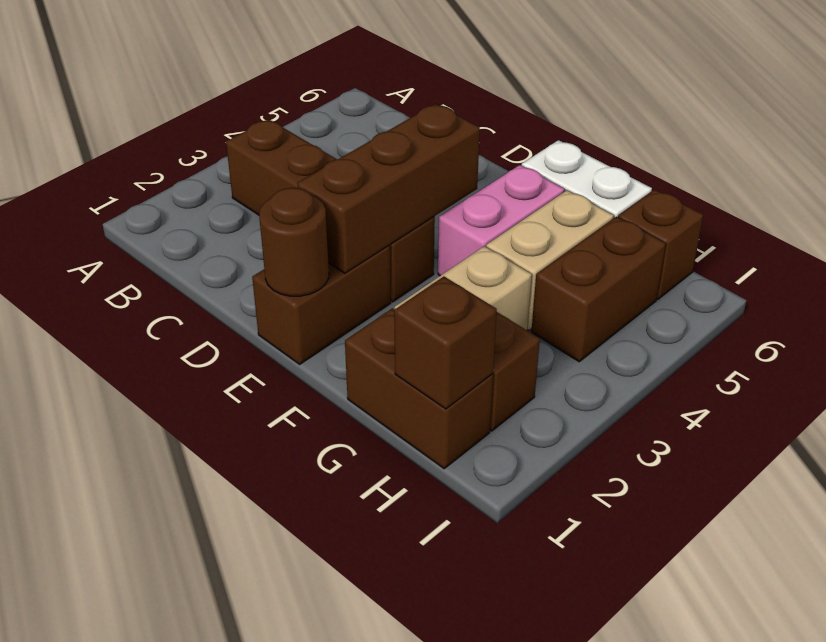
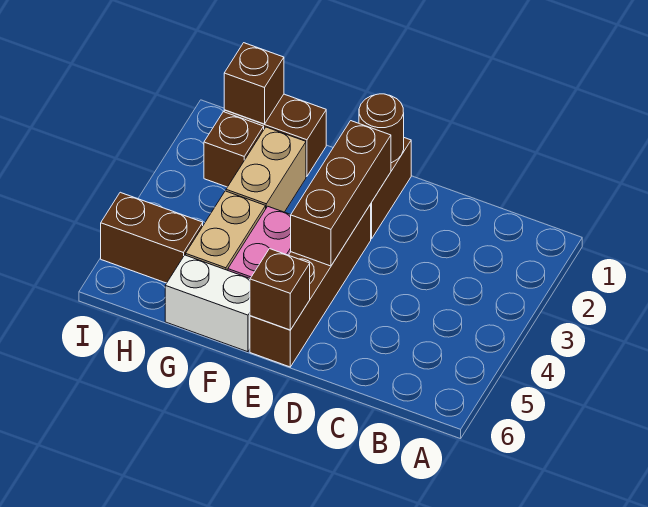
brown 1x4 brick [226,119,435,302] -> brown 1x4 brick turned to [250,204,371,367]
brown 1x2 brick [531,217,666,362] -> brown 1x2 brick turned to [101,192,203,283]
brown 1x1 brick [618,190,703,299] -> brown 1x1 brick moved to [250,249,310,330]

